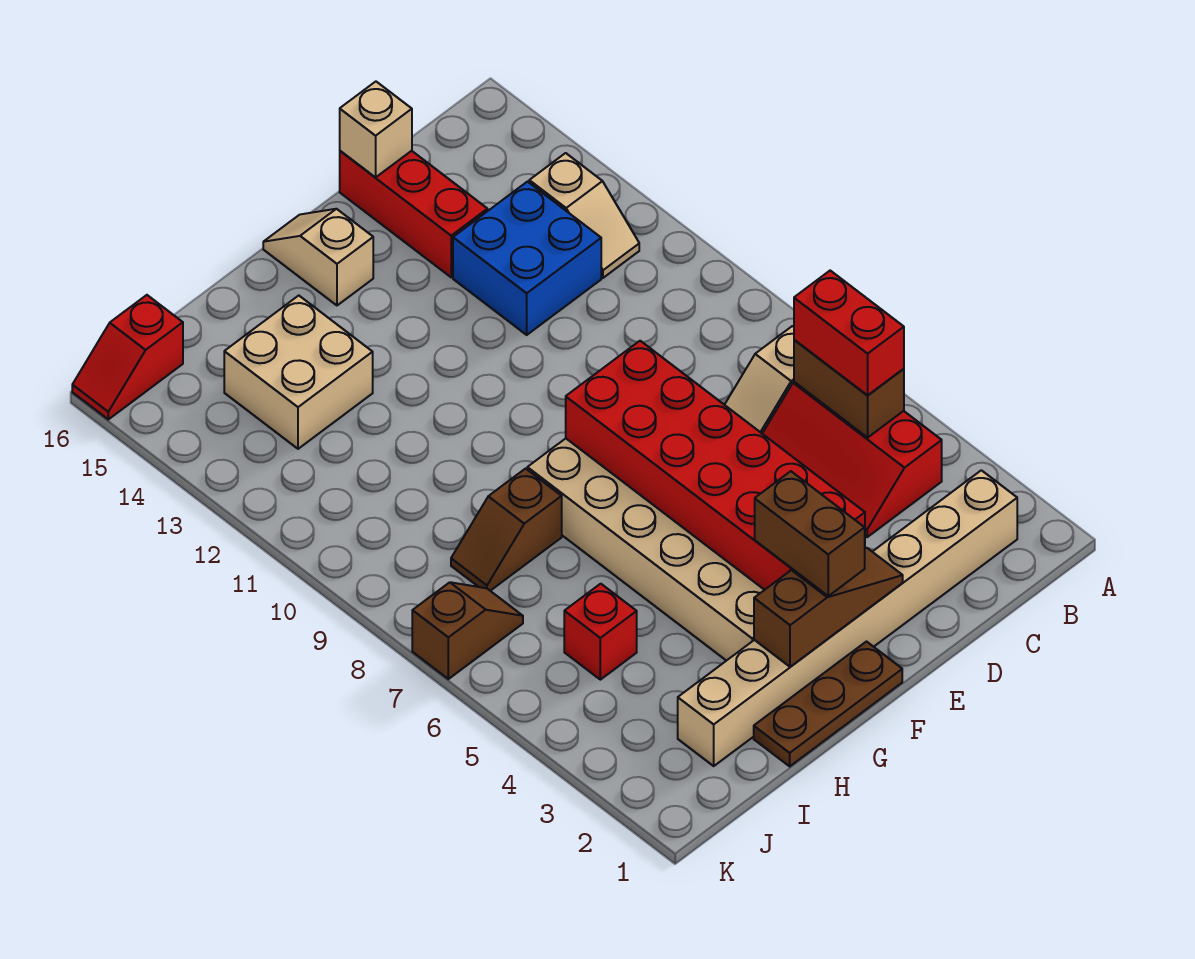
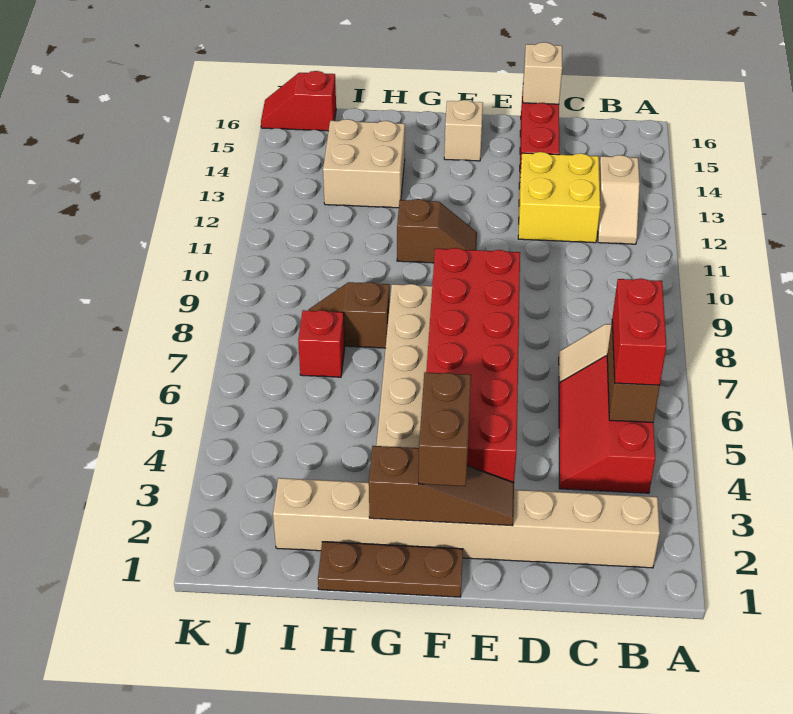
blue 2x2 brick [453,182,601,335] -> yellow 2x2 brick [518,152,600,243]
red 1x1 brick [564,584,637,680] -> red 1x1 brick moved to [298,310,345,377]
brown 1x2 slope [412,582,523,679] -> brown 1x2 slope moved to [397,199,477,263]

